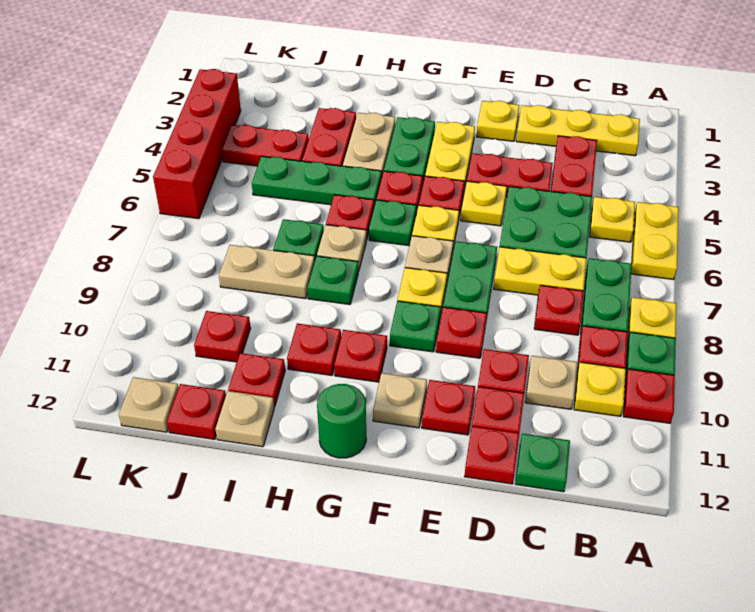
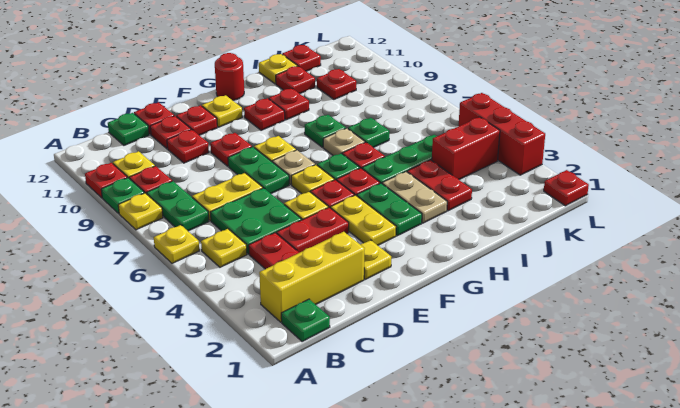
yellow 1x2 plate [631,202,679,280] -> yellow 1x1 plate [154,225,199,263]
yellow 1x3 plate [516,105,640,156] -> yellow 1x3 brick [259,232,365,322]
red 1x1 plate [534,285,584,335] -> red 1x1 plate moved to [544,170,589,206]
tan 1x1 plate [525,356,577,409] -> none
green 1x1 plate [390,301,441,352] -> green 1x1 plate moved to [281,299,330,342]
tan 1x1 plate [373,373,427,428] -> yellow 1x1 plate [202,95,242,127]
green 1x1 round brick [317,384,366,458] -> red 1x1 round brick [215,53,244,100]
tan 1x2 plate [219,245,315,299] -> none
tan 1x1 plate [215,391,274,447] -> yellow 1x1 plate [259,54,297,84]
red 1x2 plate [222,125,309,166] -> red 1x2 brick [432,117,500,180]
tan 1x1 plate [119,377,179,432] -> none
red 1x4 brick [153,69,241,219] -> red 1x3 brick [459,93,545,175]

